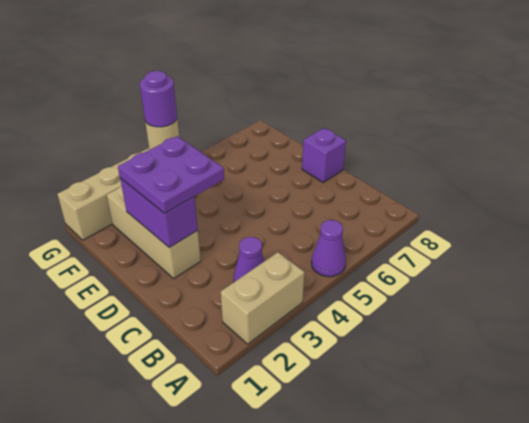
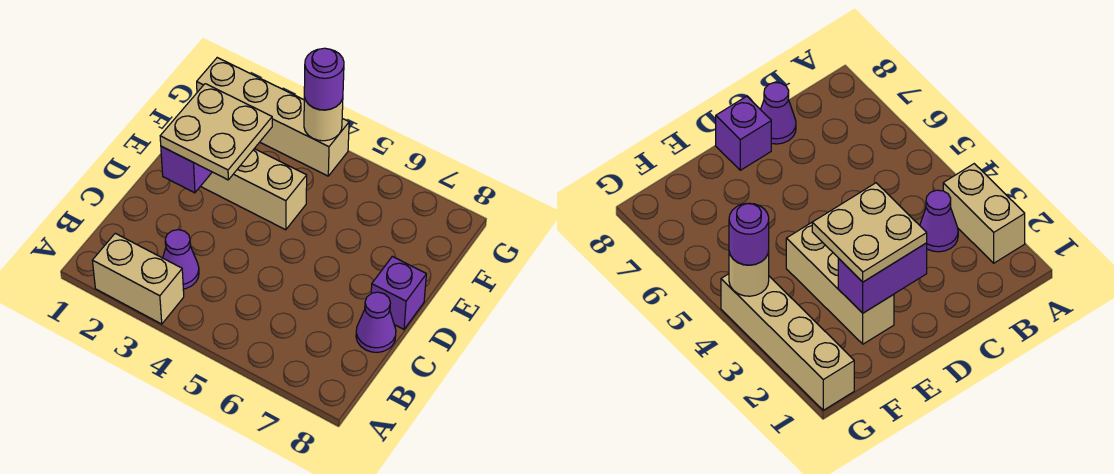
purple 1x1 cone [311,220,346,277] -> purple 1x1 cone moved to [356,292,396,352]
tan 1x3 brick [107,186,201,278] -> tan 1x3 brick turned to [201,149,307,230]
purple 2x2 plate [118,136,224,213] -> tan 2x2 plate [160,84,272,180]

